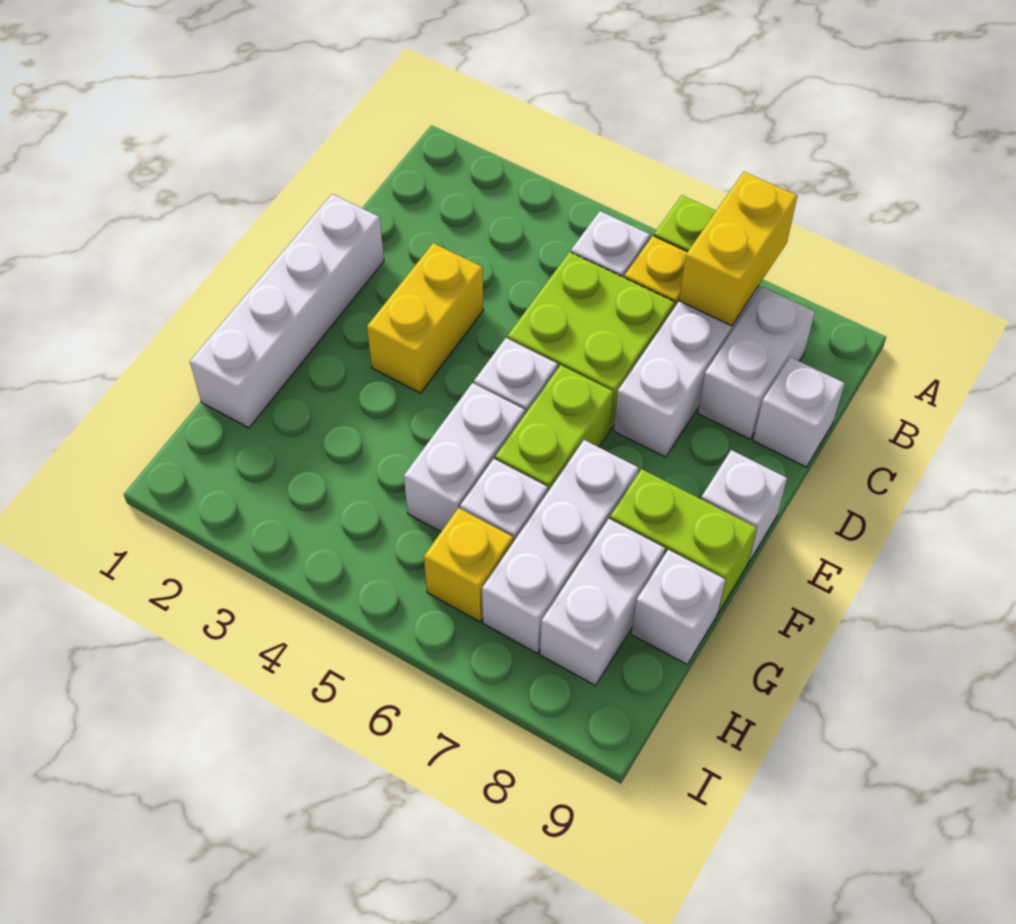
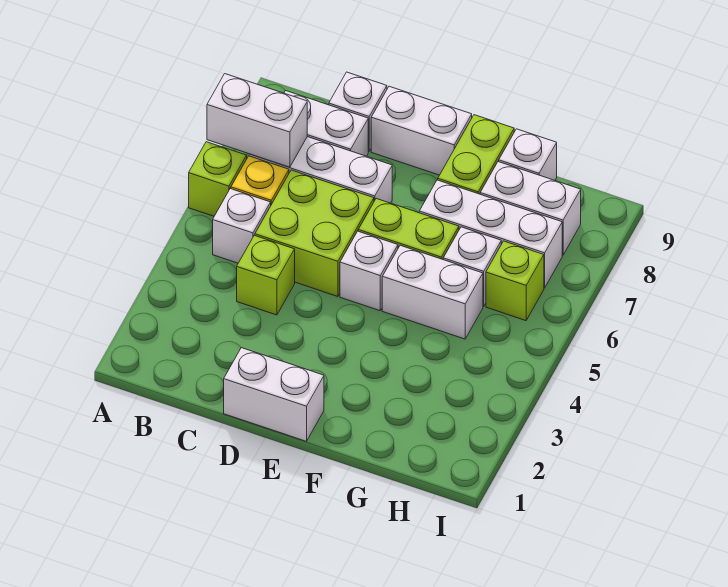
yellow 1x2 brick [679,172,797,326] -> white 1x2 brick [207,74,307,167]
none -> lime 1x1 brick [237,235,295,315]
white 1x4 brick [190,194,384,428] -> white 1x2 brick [224,348,324,441]
yellow 1x2 brick [367,243,483,393] -> none
white 1x1 brick [701,450,787,563] -> white 1x2 brick [371,86,472,175]
yellow 1x1 brick [424,508,513,622] -> lime 1x1 brick [486,241,544,321]

